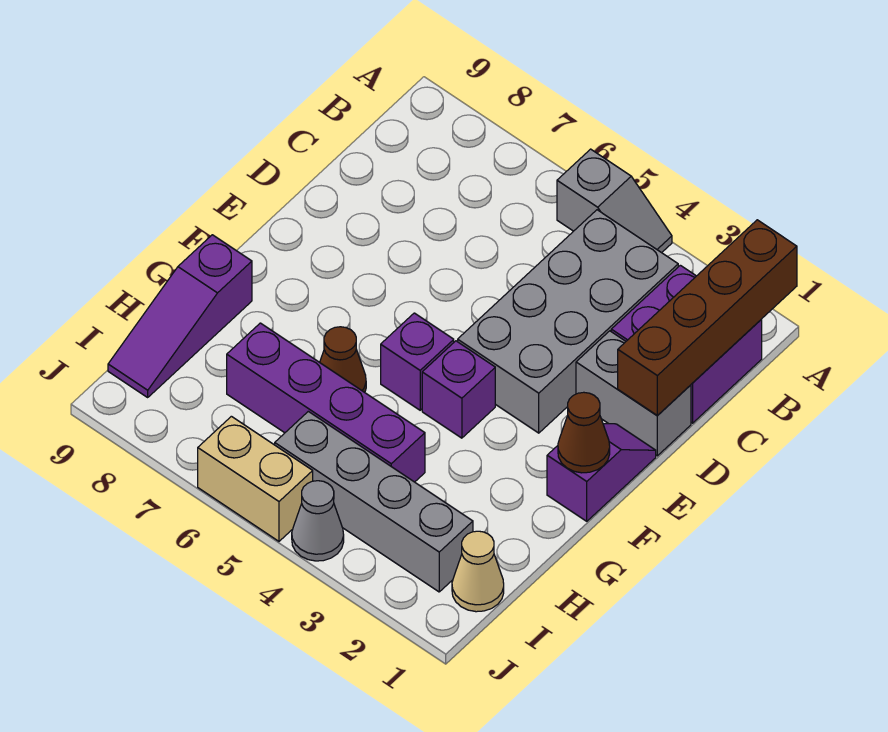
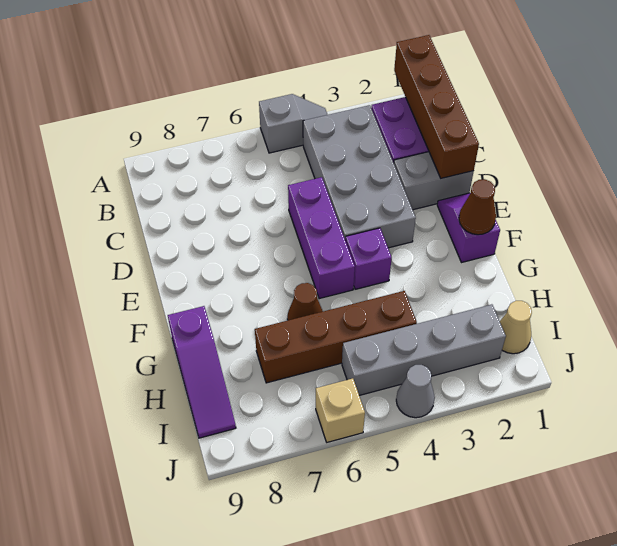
purple 1x1 brick [381,313,454,410] -> purple 1x3 brick [288,177,355,299]
purple 1x4 brick [227,323,425,482] -> brown 1x4 brick [255,291,417,383]
tan 1x2 brick [198,416,313,541] -> tan 1x1 brick [316,378,365,442]

